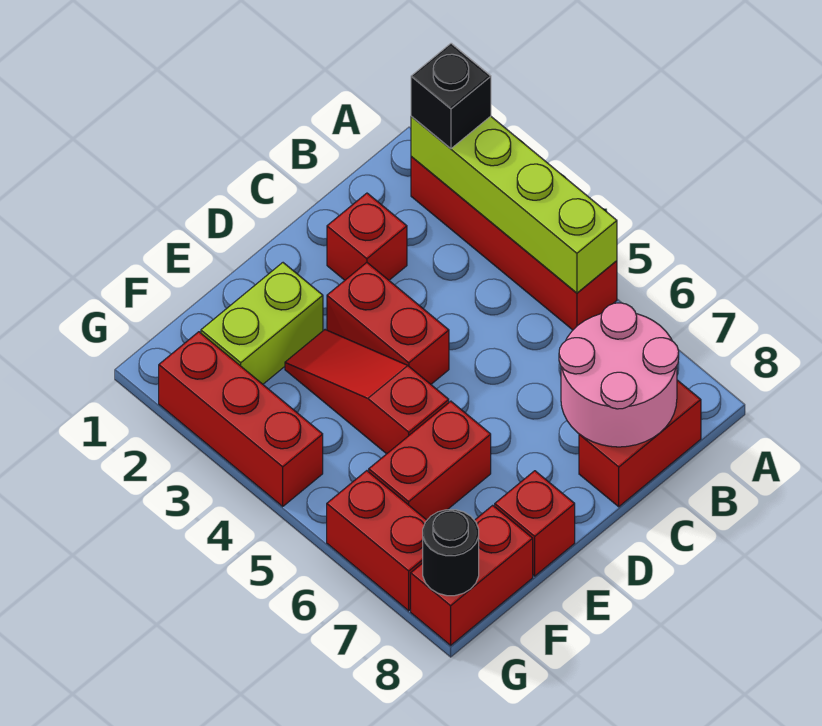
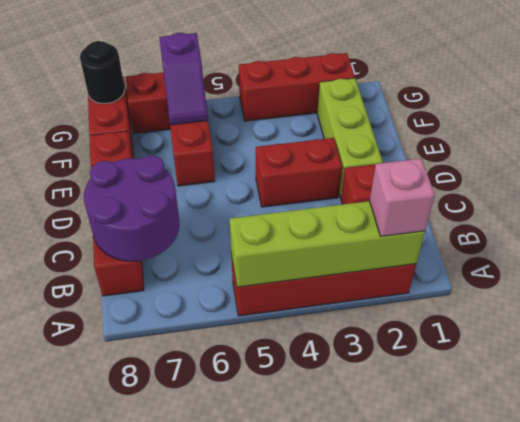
black 1x1 brick [411,43,491,149] -> pink 1x1 brick [370,159,435,236]
pink 2x2 round brick [559,303,679,447] -> purple 2x2 round brick [84,156,180,261]
lime 1x2 brick [201,263,323,384] -> lime 1x3 brick [317,78,383,197]
red 1x3 slope [285,330,449,454] -> none
none -> purple 1x2 slope [159,33,208,125]

